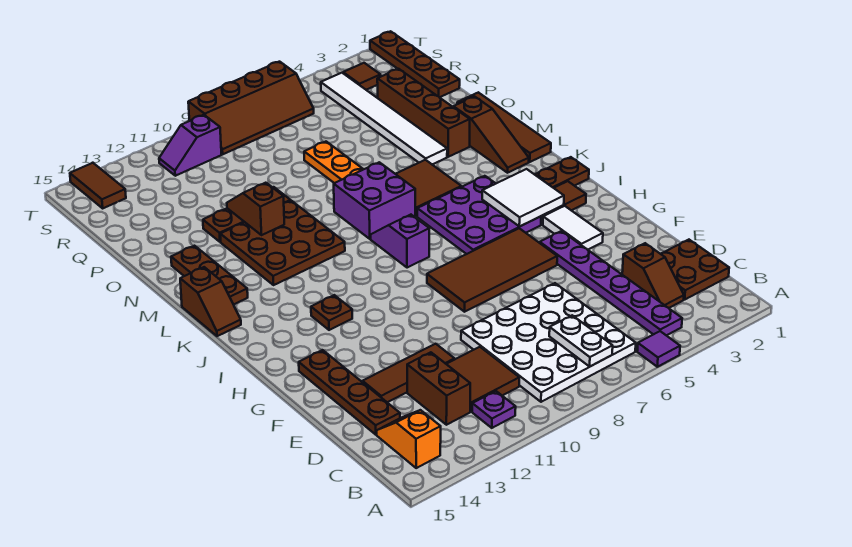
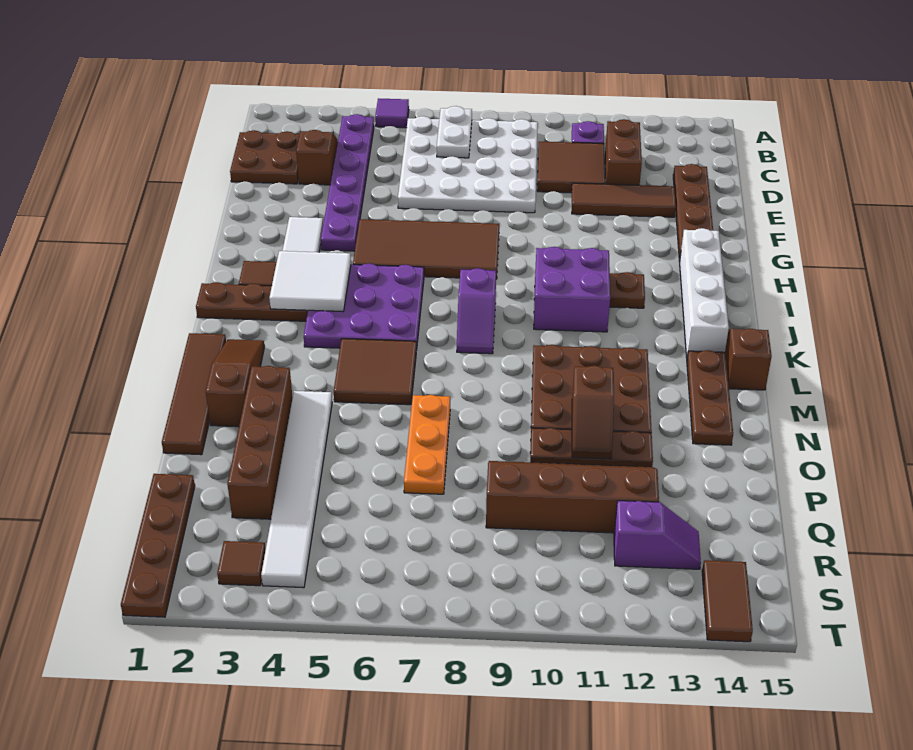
orange 1x2 slope [377,410,441,468] -> none
none -> white 1x4 brick [680,228,729,358]
purple 2x2 brick [334,162,415,239] -> purple 2x2 brick moved to [534,247,610,332]
brown 2x4 slope [188,62,314,154] -> brown 2x4 slope moved to [486,461,659,533]
purple 1x2 slope [159,115,221,176] -> purple 1x2 slope moved to [614,501,701,569]

